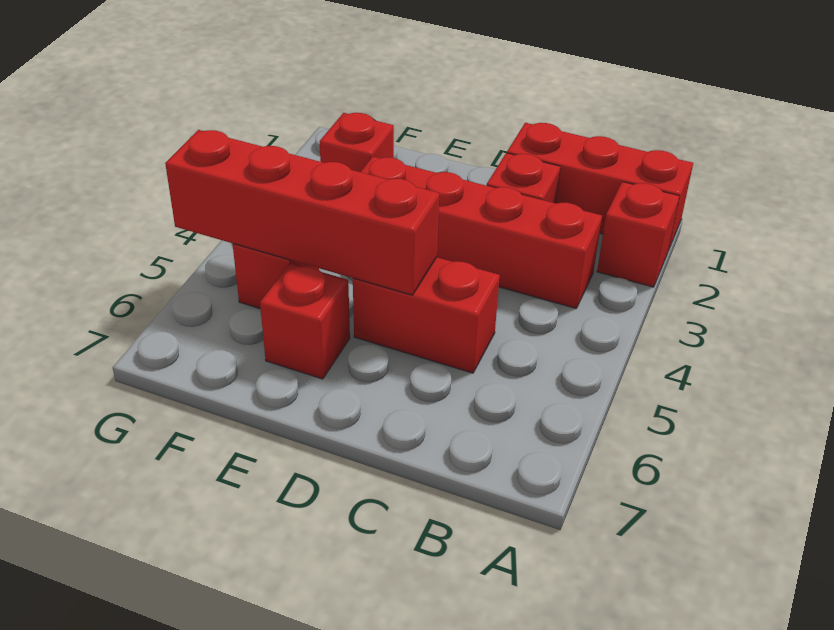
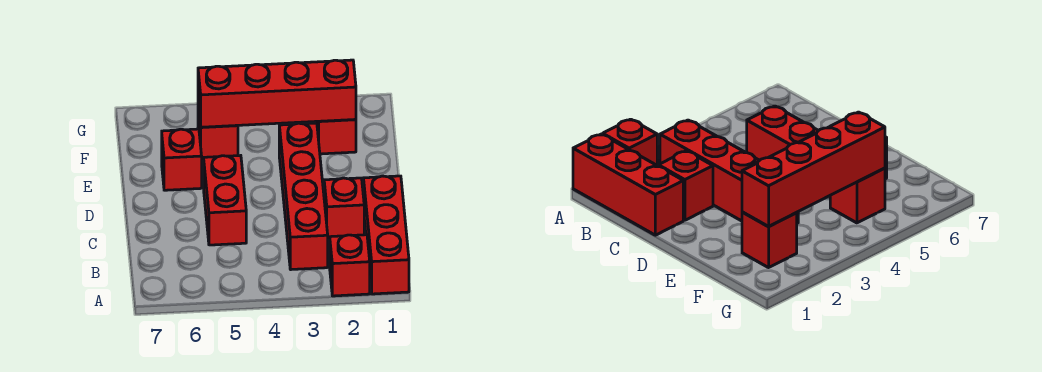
red 1x4 brick [165,130,439,295] -> red 1x4 brick turned to [198,60,356,127]

